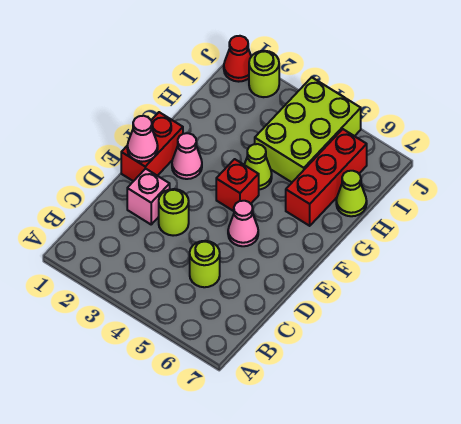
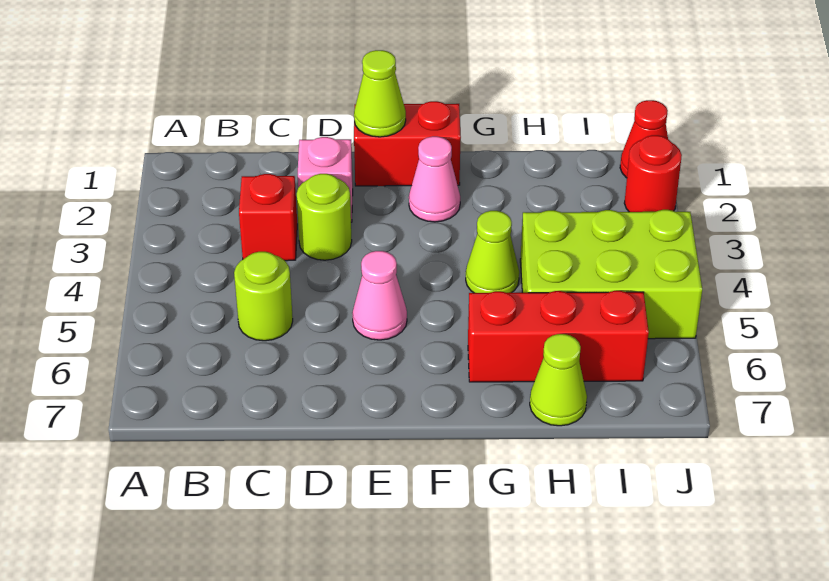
pink 1x1 cone [127,116,158,162] -> lime 1x1 cone [354,50,406,137]
red 1x1 brick [216,159,259,211] -> red 1x1 brick moved to [239,174,297,261]
lime 1x1 round brick [249,51,279,97] -> red 1x1 round brick [624,135,682,212]

